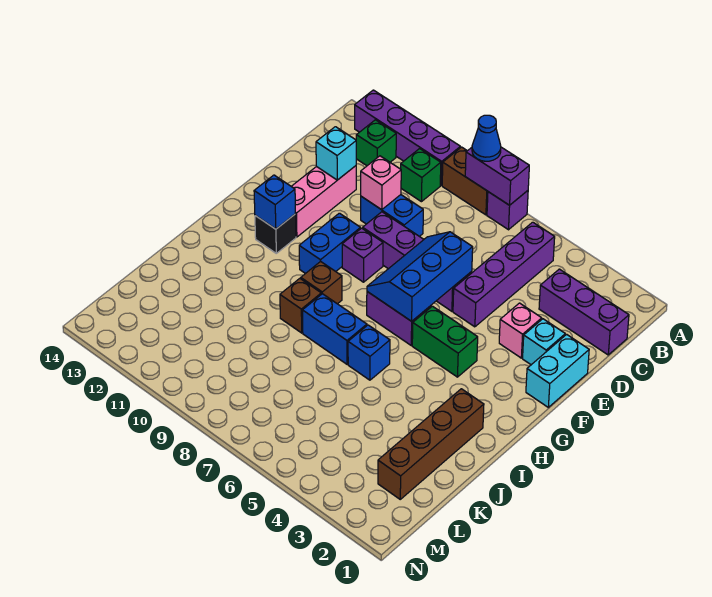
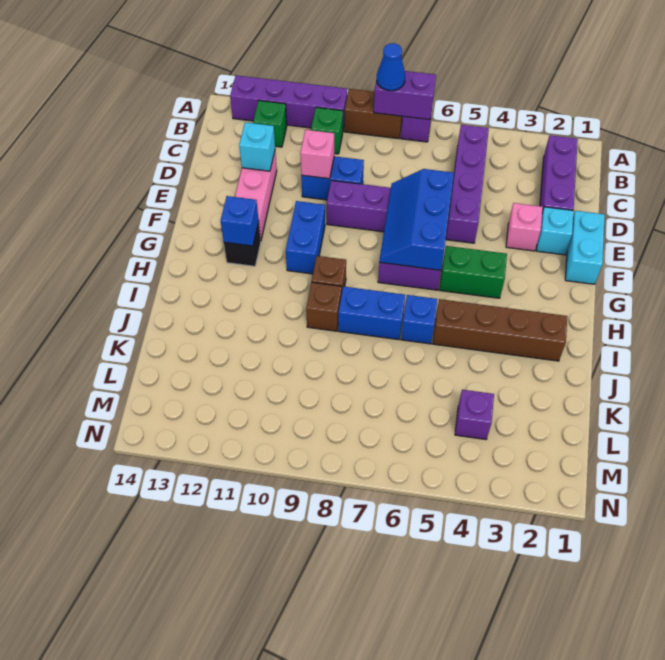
purple 1x3 brick [539,269,629,355] -> purple 1x3 brick turned to [540,135,578,211]
purple 1x1 brick [342,228,383,282] -> purple 1x1 brick moved to [455,390,494,439]
brown 1x4 brick [378,389,484,499] -> brown 1x4 brick turned to [433,299,567,361]

